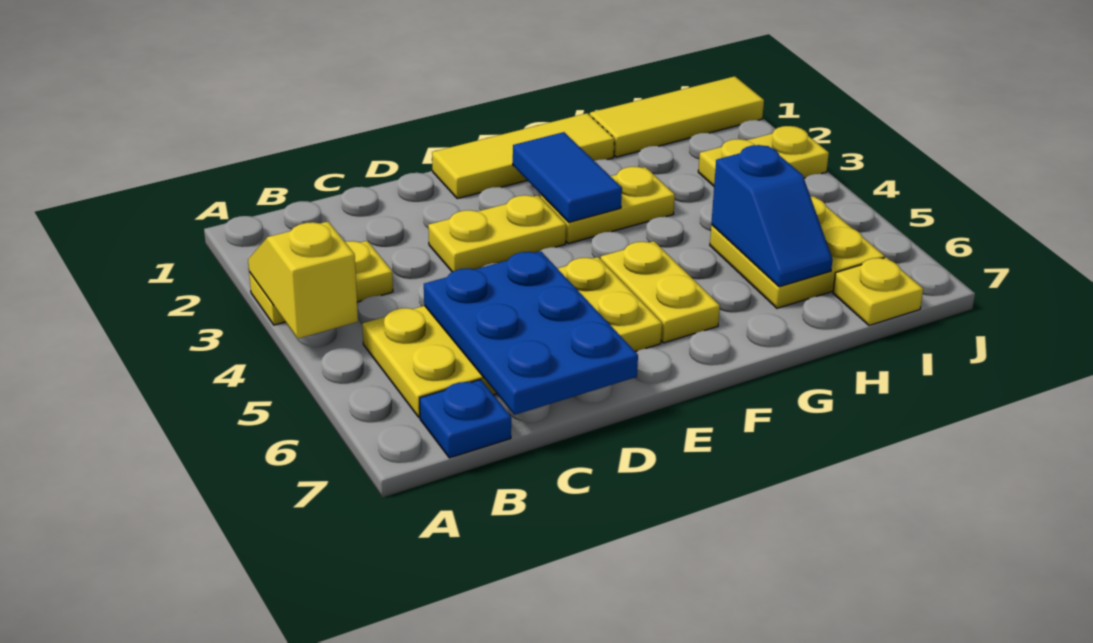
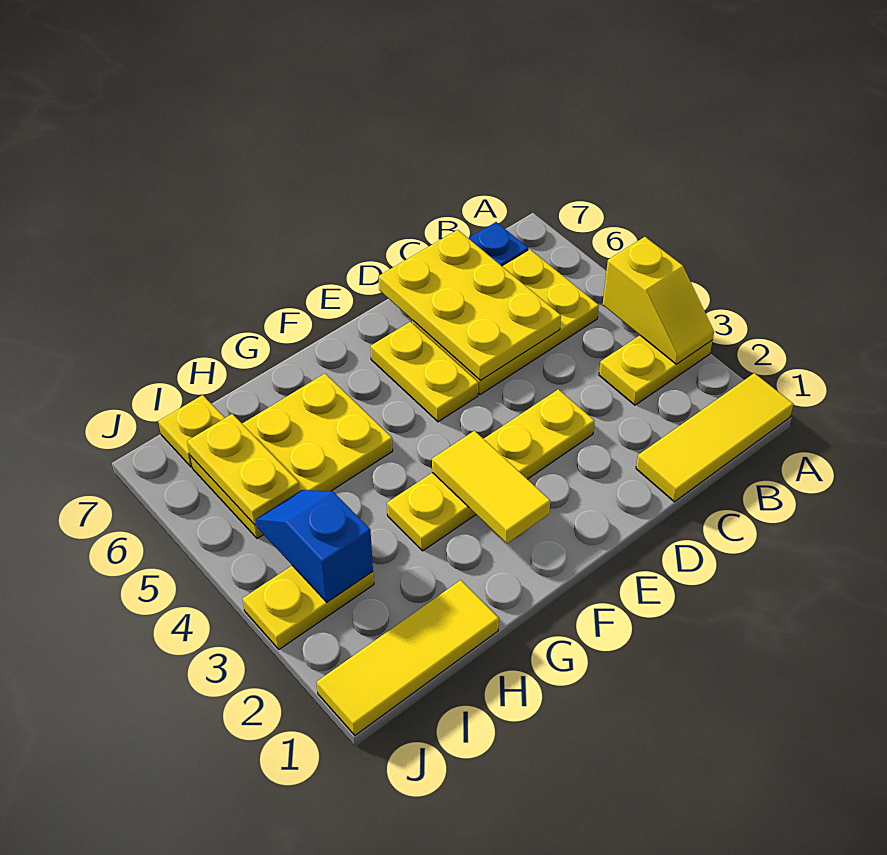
blue 2x3 plate [424,251,638,415] -> yellow 2x3 plate [379,230,561,381]
yellow 1x3 tile [432,113,614,199] -> yellow 1x3 tile moved to [636,373,793,502]
blue 1x2 tile [513,132,622,222] -> yellow 1x2 tile [432,431,550,543]
yellow 1x2 plate [601,241,720,343] -> yellow 1x2 plate moved to [187,414,300,525]
yellow 2x2 plate [710,196,885,308] -> yellow 2x3 plate [190,374,393,539]
blue 1x2 slope [711,145,833,287] -> blue 1x2 slope moved to [255,490,373,602]

